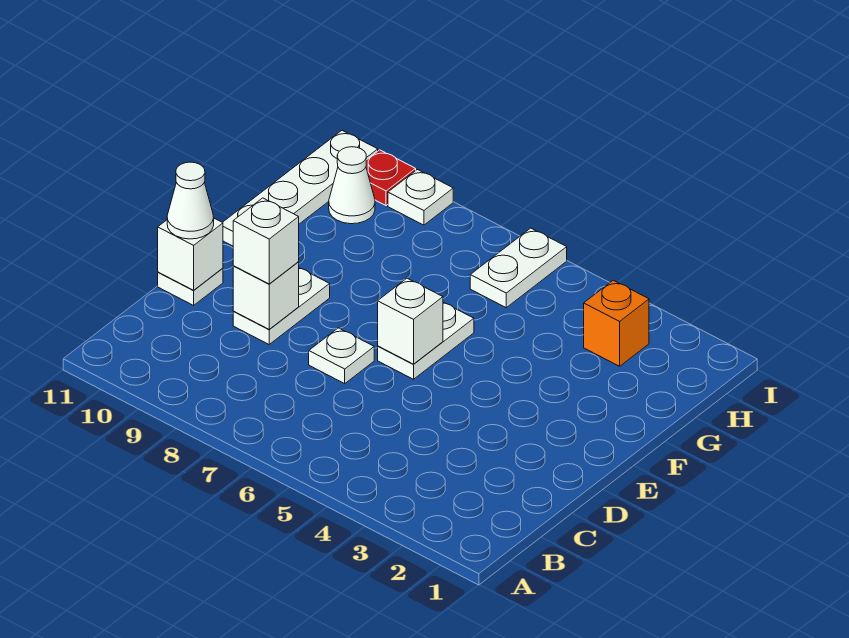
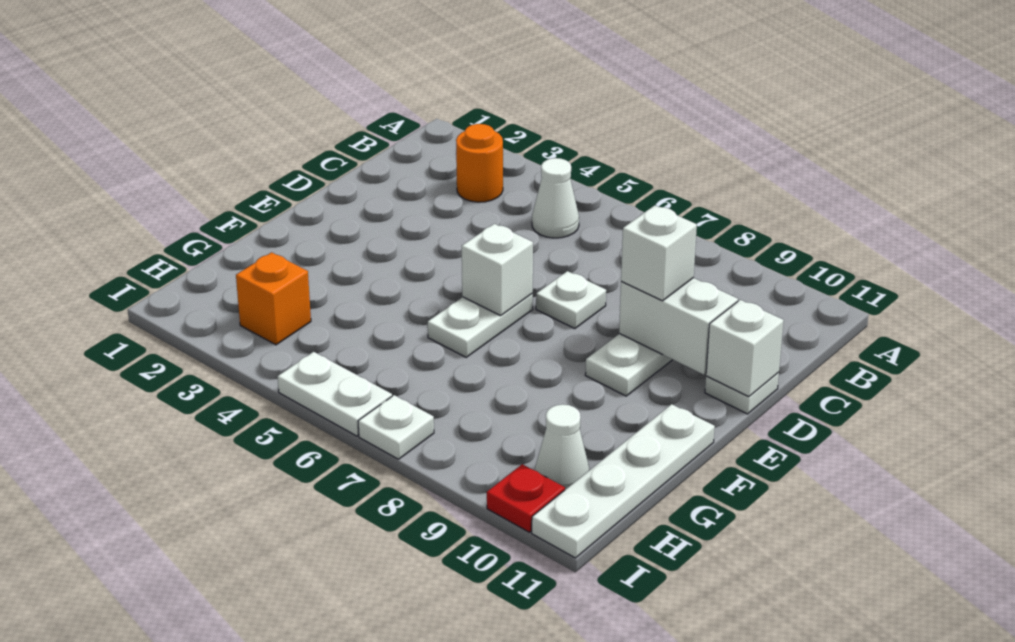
none -> orange 1x1 round brick [456,124,503,202]
white 1x1 brick [233,262,299,329] -> white 1x2 brick [619,278,738,375]
white 1x1 cone [167,162,214,239] -> white 1x1 cone moved to [532,158,579,238]
white 1x2 plate [470,228,567,308] -> white 1x2 plate turned to [278,352,392,436]
white 1x1 plate [388,170,453,225] -> white 1x1 plate moved to [358,395,434,459]

